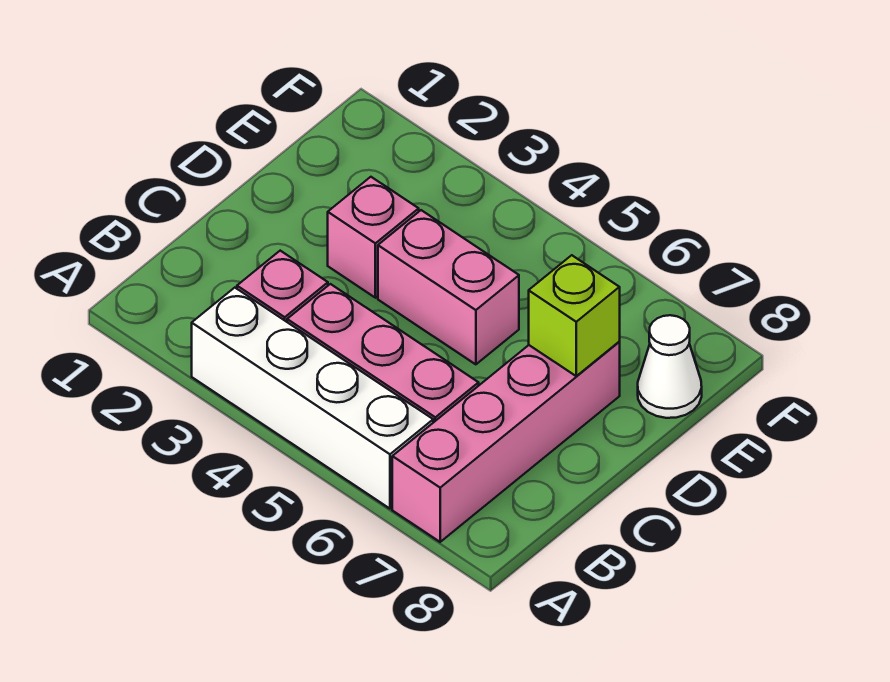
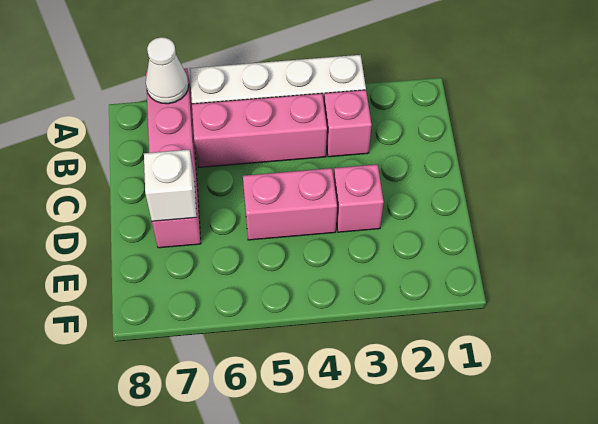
lime 1x1 brick [529,255,620,376] -> white 1x1 brick [144,150,197,221]
white 1x1 cone [638,315,702,418] -> white 1x1 cone moved to [146,37,189,104]

